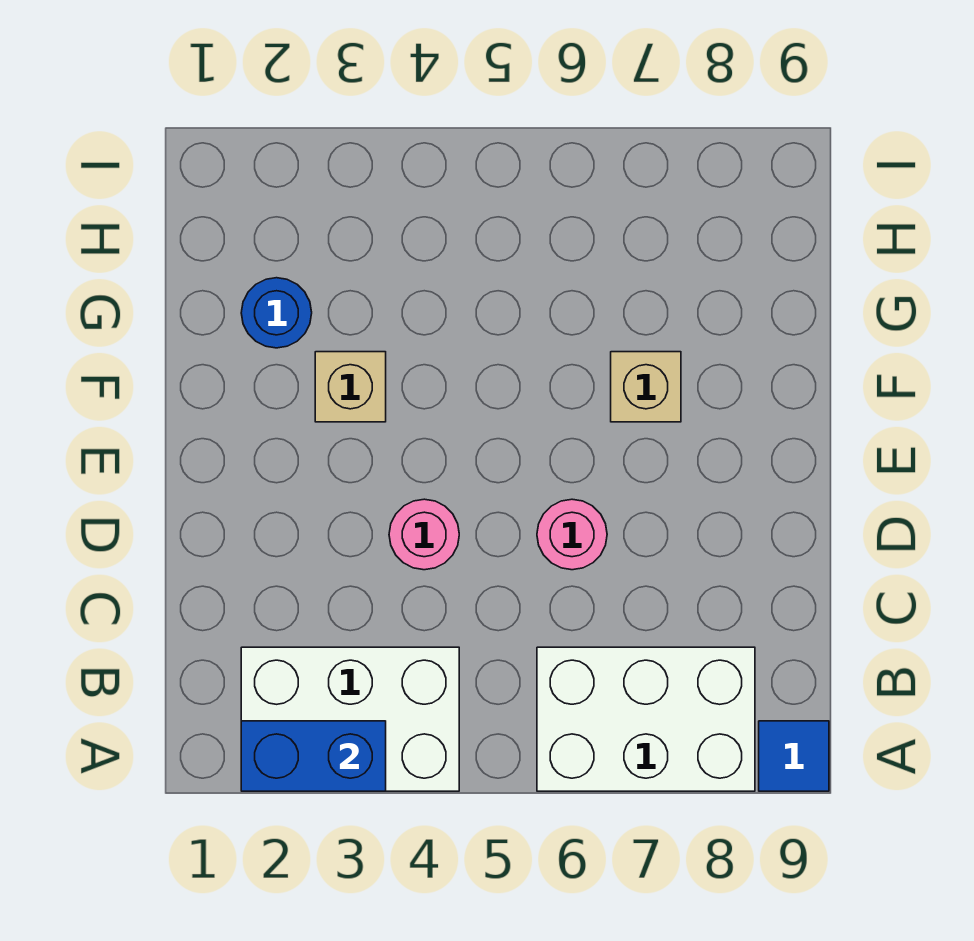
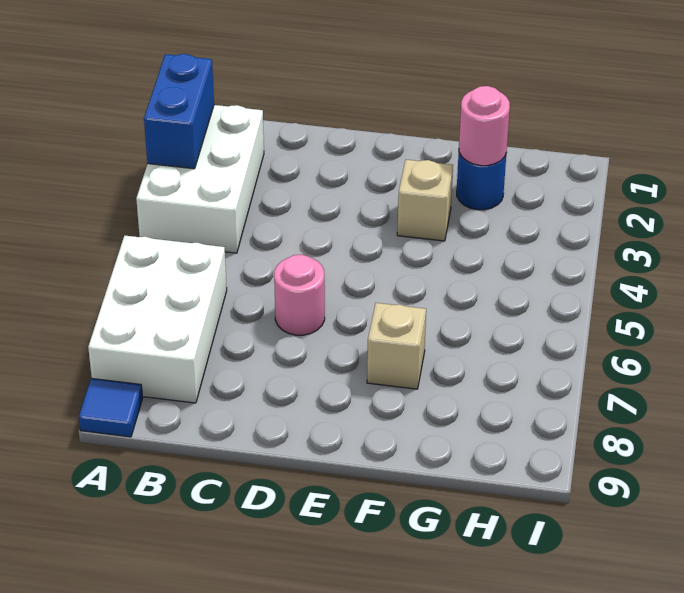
pink 1x1 round brick [389,499,459,570] -> pink 1x1 round brick moved to [459,86,510,166]

